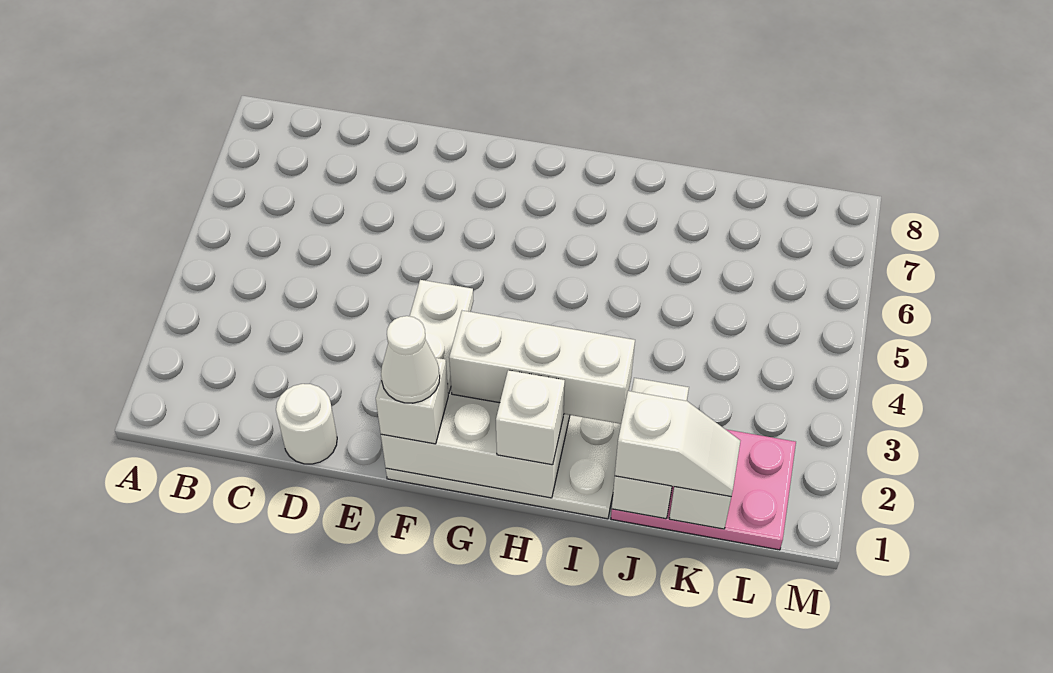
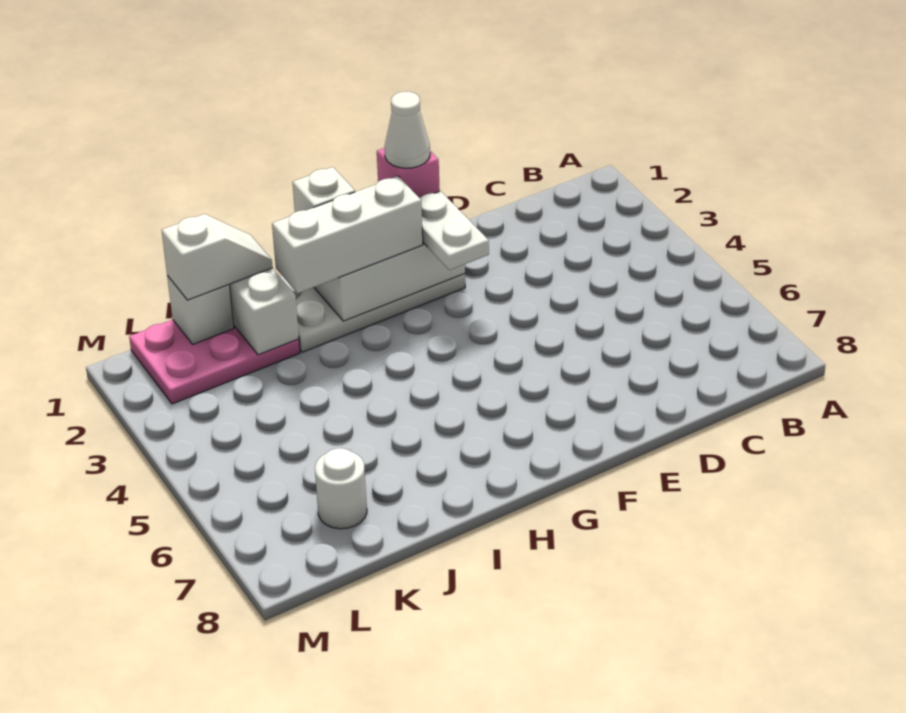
white 1x1 round brick [276,384,337,464] -> white 1x1 round brick moved to [315,448,367,529]
white 1x1 brick [376,358,448,444] -> pink 1x1 brick [377,148,440,198]
white 1x2 slope [615,391,740,497] -> white 1x2 slope turned to [162,214,273,300]

